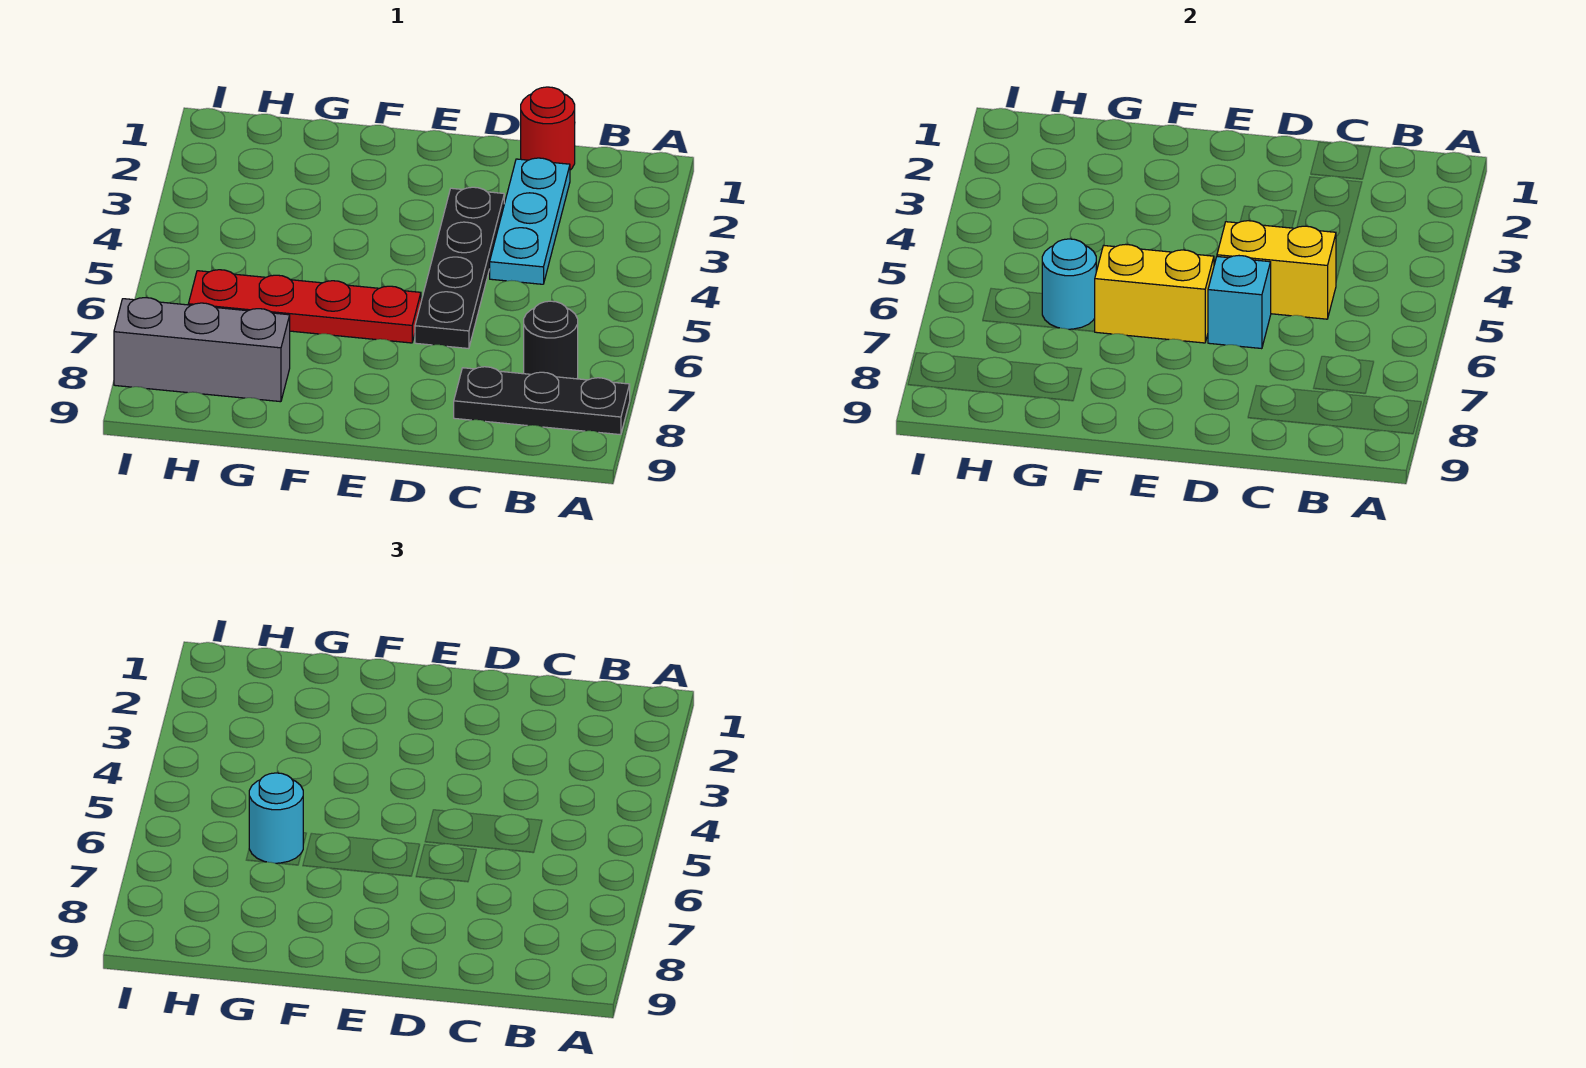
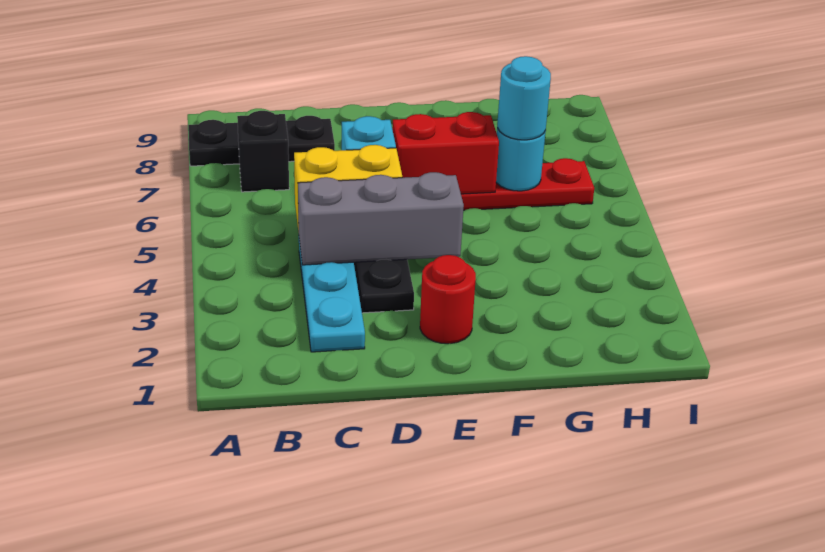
black 1x1 round brick [524,301,578,379] -> black 1x1 brick [237,111,289,192]
red 1x1 round brick [521,87,575,170] -> red 1x1 round brick moved to [420,255,476,344]
yellow 1x2 brick [1094,244,1214,343] -> red 1x2 brick [392,112,499,194]
grey 1x3 brick [114,298,290,402] -> grey 1x3 brick moved to [298,172,464,265]

